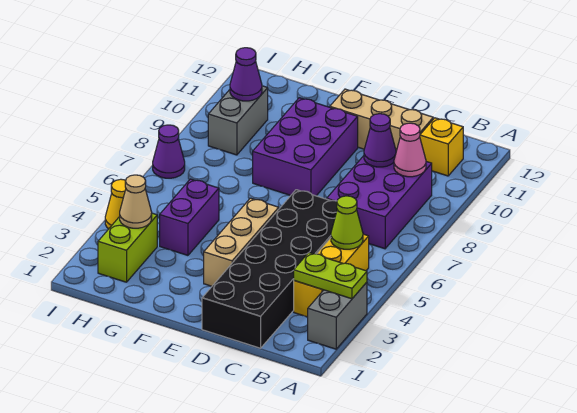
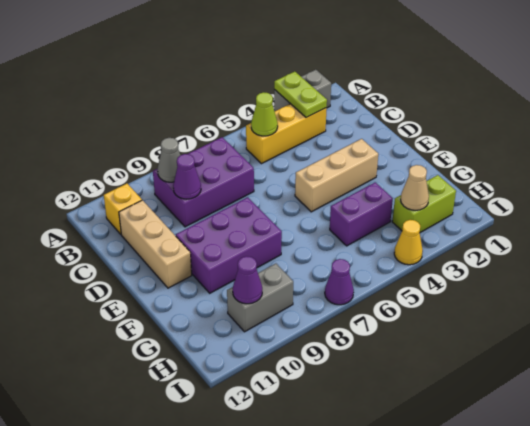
pink 1x1 cone [394,123,426,177] -> grey 1x1 cone [158,138,180,182]
black 2x6 brick [202,190,337,348] -> none

